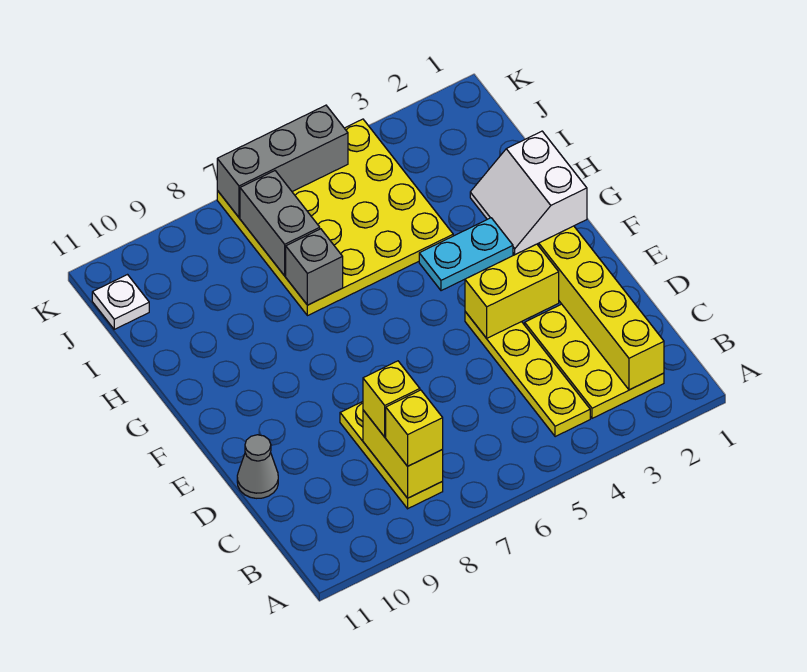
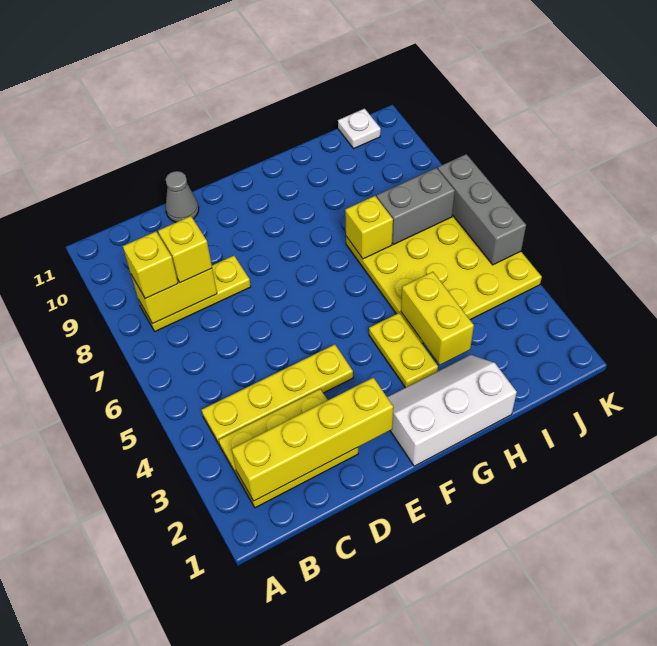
yellow 1x2 brick [465,244,559,338] -> yellow 1x2 brick moved to [401,272,474,365]
white 2x2 slope [470,131,587,254] -> white 2x3 slope [387,355,517,466]
cyan 1x2 plate [419,218,513,291] -> yellow 1x2 plate [369,313,438,388]
grey 1x1 brick [286,229,343,305] -> yellow 1x1 brick [345,196,393,259]

